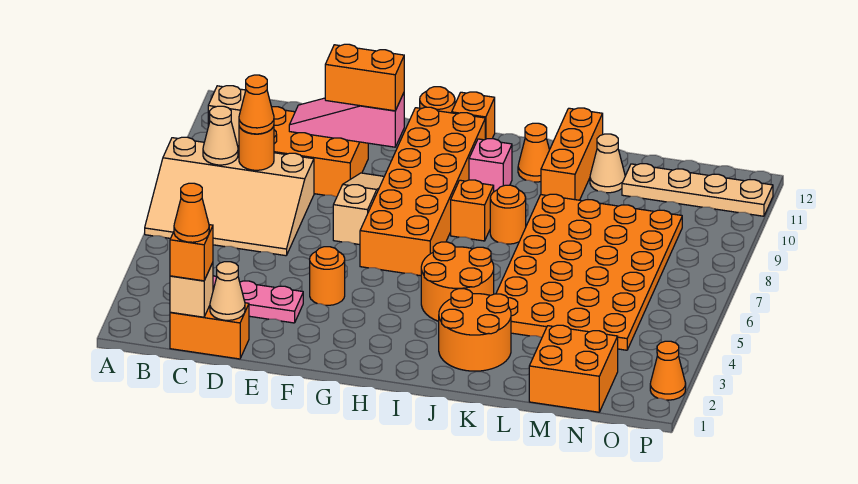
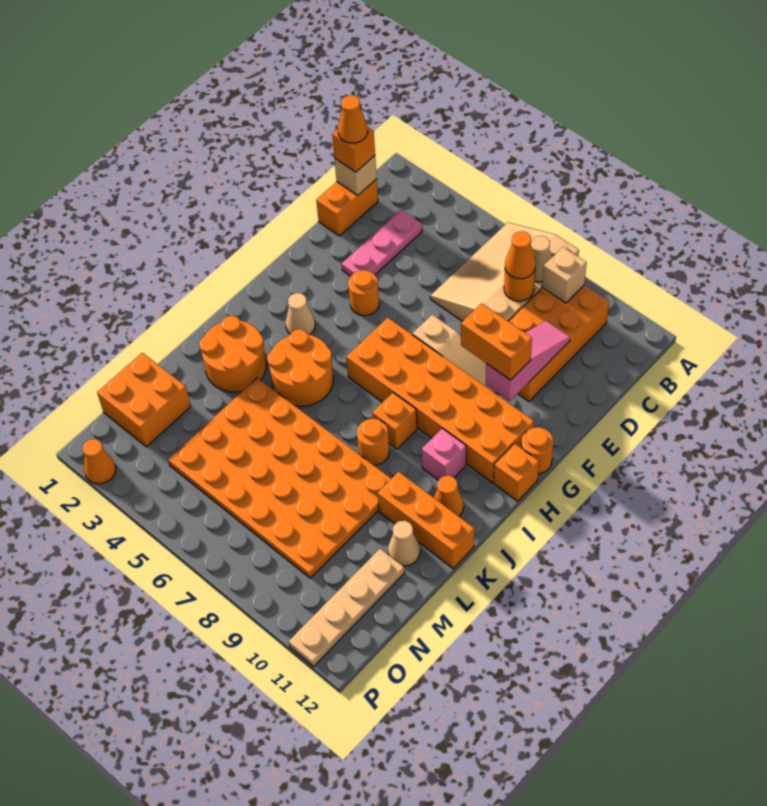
tan 1x1 cone [210,262,245,320] -> tan 1x1 cone moved to [286,293,315,335]
orange 1x2 brick [325,44,404,111] -> orange 1x2 brick turned to [461,303,532,380]

